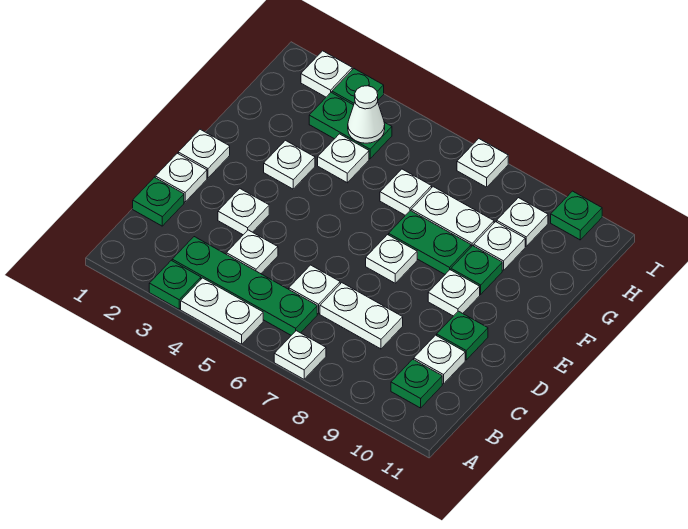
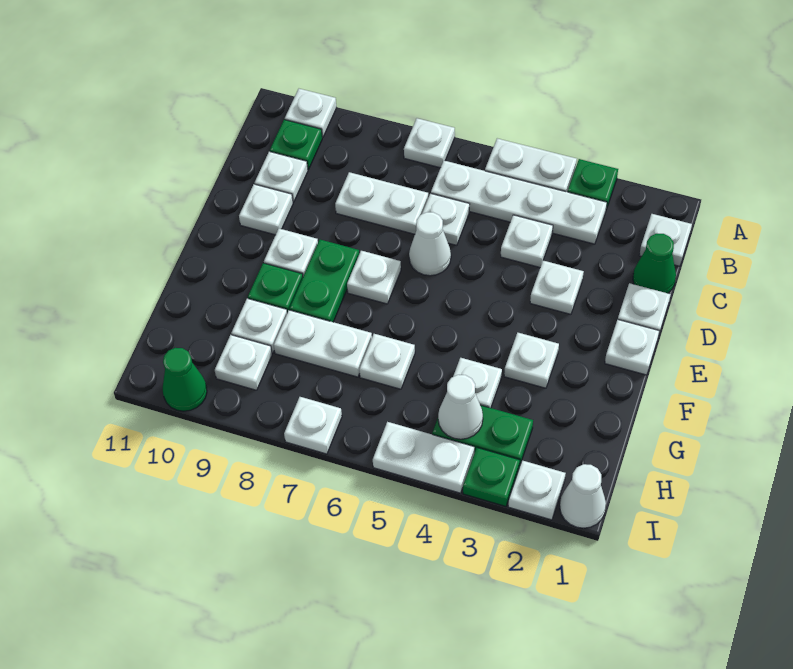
none -> white 1x1 plate [285,89,336,138]
none -> white 1x1 plate [639,214,692,266]
green 1x4 plate [172,237,317,335] -> white 1x4 plate [431,161,607,244]
green 1x1 plate [133,177,184,226] -> green 1x1 cone [633,234,676,293]
none -> white 1x1 cone [409,212,451,276]
green 1x1 plate [437,311,488,360] -> white 1x1 plate [239,184,293,235]
green 1x2 plate [389,211,471,274] -> green 1x2 plate turned to [290,240,359,322]
none -> white 1x1 cone [560,464,606,528]
none -> white 1x2 plate [373,422,474,493]
green 1x1 plate [551,191,602,240] -> green 1x1 cone [163,348,207,411]

